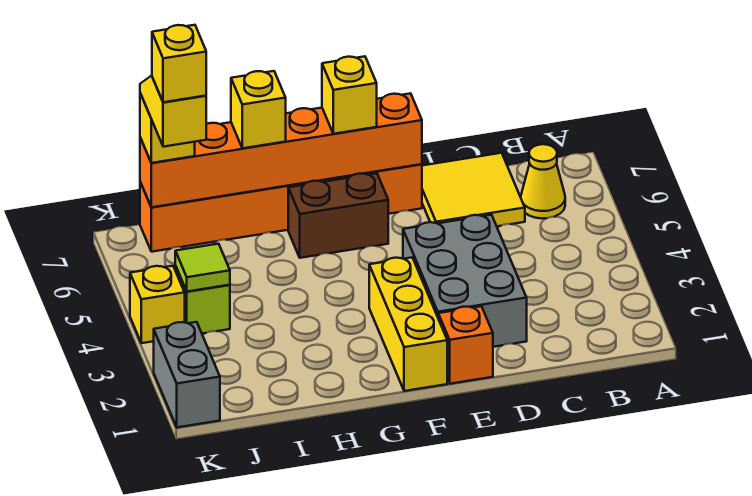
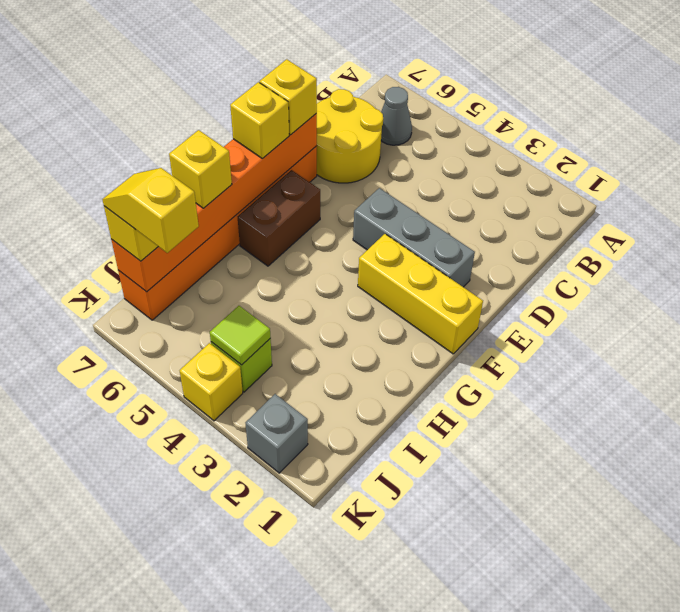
yellow 1x1 cone [521,144,565,219] -> grey 1x1 cone [381,87,412,145]
yellow 2x2 tile [422,153,525,226] -> yellow 2x2 round brick [316,89,383,183]
grey 2x3 brick [403,215,527,347] -> grey 1x3 brick [353,188,475,287]
orange 1x1 brick [438,306,493,384] -> none
yellow 1x1 brick [152,25,206,102] -> yellow 1x1 brick moved to [260,59,317,135]
grey 1x2 brick [154,322,220,427] -> grey 1x1 brick [246,394,308,473]

